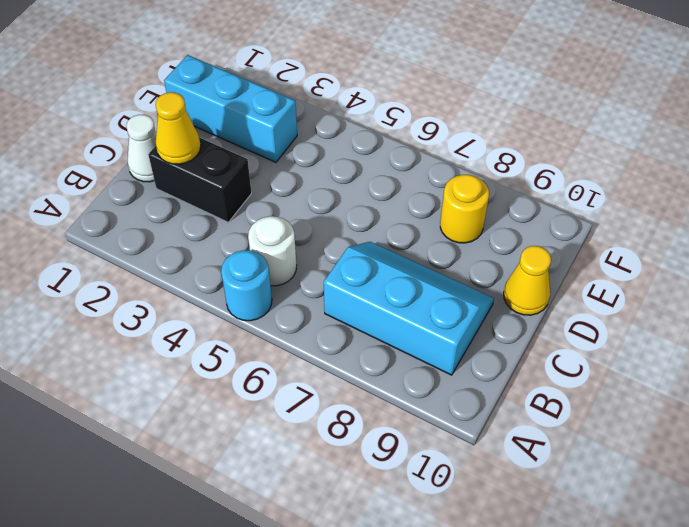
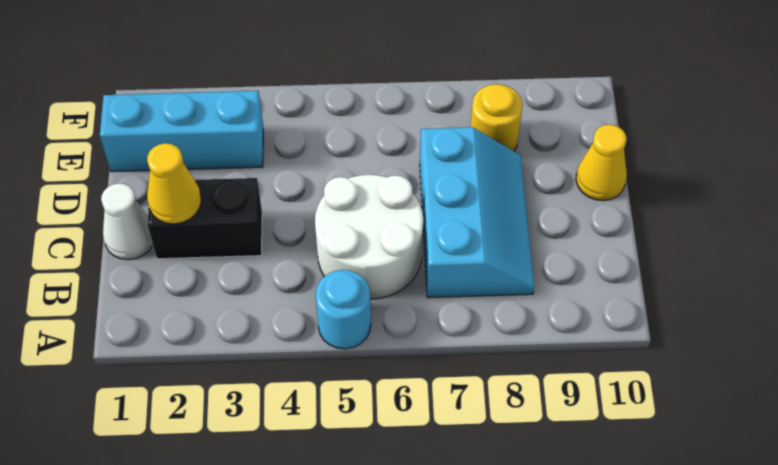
white 1x1 round brick [248,216,297,286] -> white 2x2 round brick [315,175,423,299]
cyan 2x3 slope [324,242,494,375] -> cyan 2x3 slope turned to [420,127,534,298]

